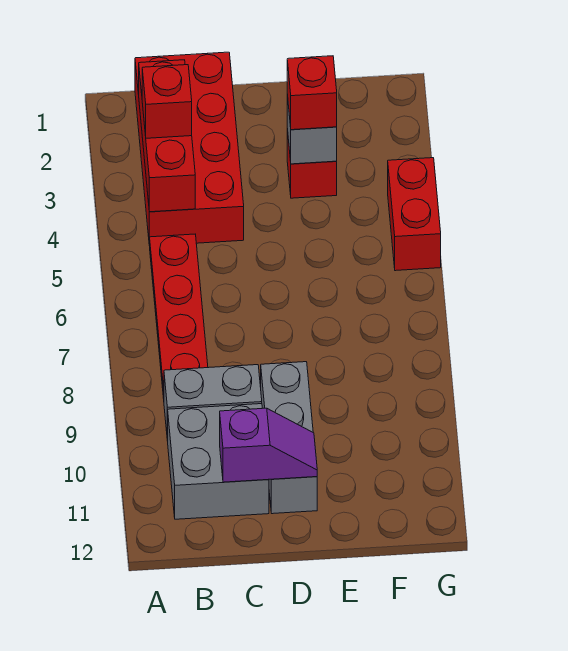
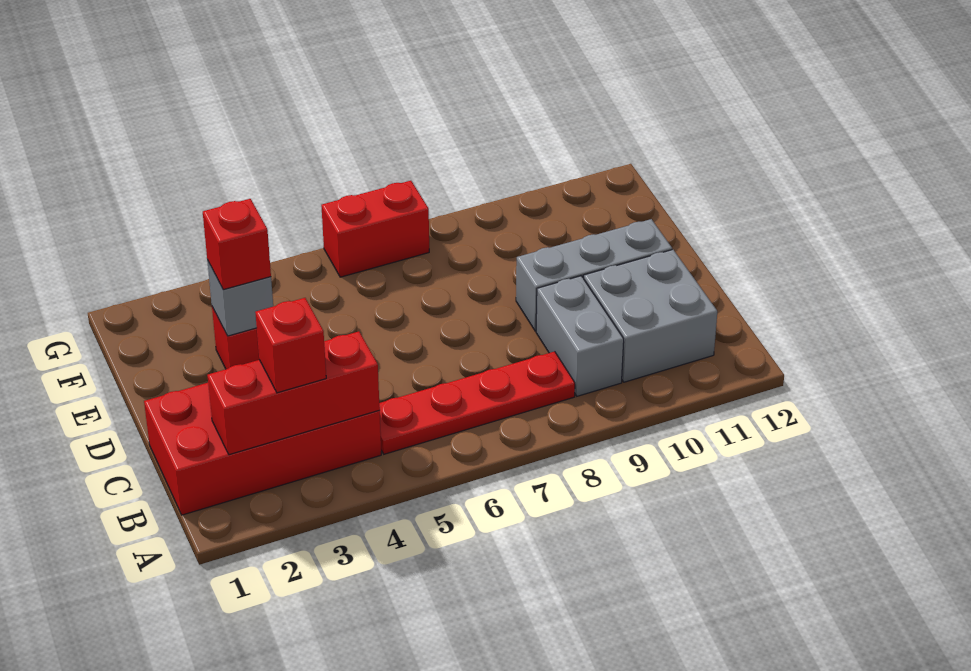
purple 1x2 slope [220,408,317,482] -> none
red 1x2 brick [388,158,441,271] -> red 1x2 brick moved to [321,181,429,277]

